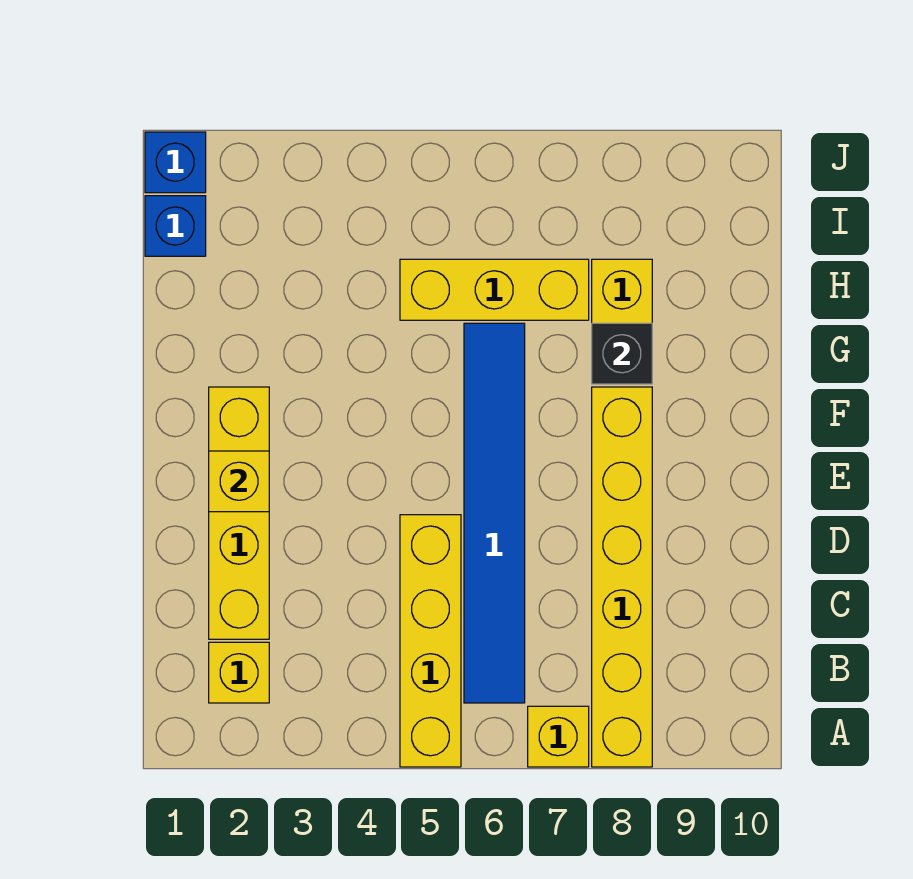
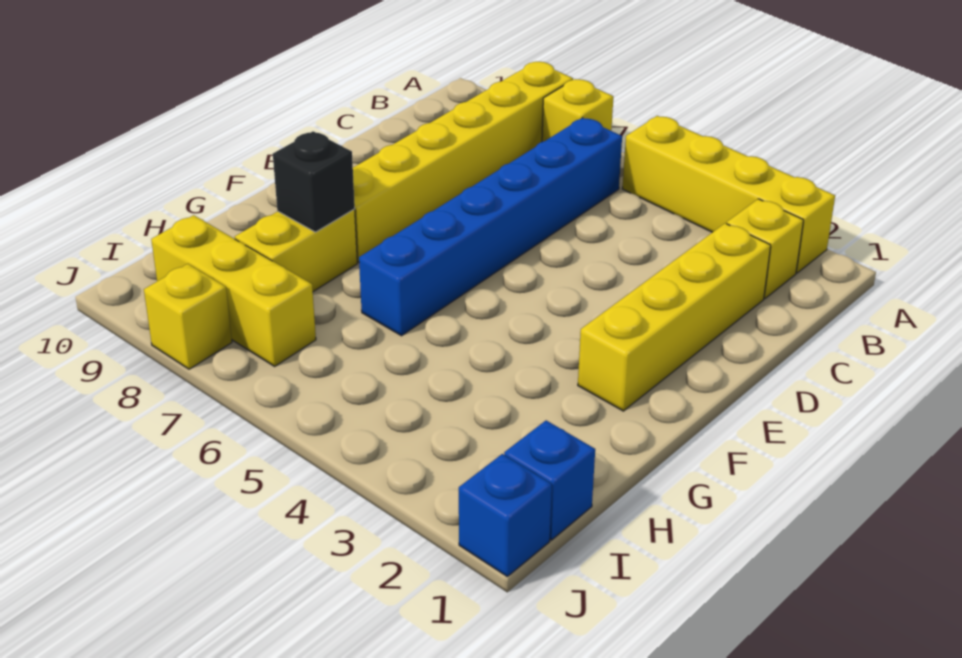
yellow 1x4 brick [400,515,461,767] -> yellow 1x4 brick turned to [622,116,835,273]
blue 1x6 tile [464,323,525,703] -> blue 1x6 brick [359,118,622,336]
yellow 1x1 brick [209,451,269,512] -> yellow 1x1 brick moved to [144,264,232,369]
yellow 1x3 brick [400,259,589,320] -> yellow 1x3 brick moved to [151,215,316,366]

